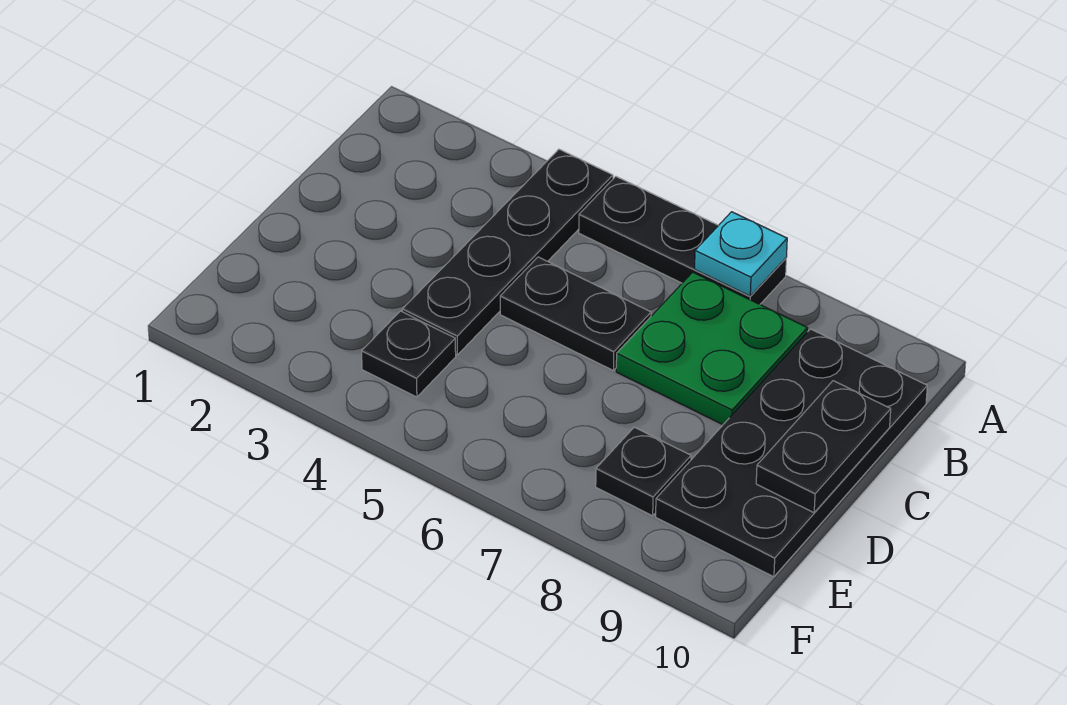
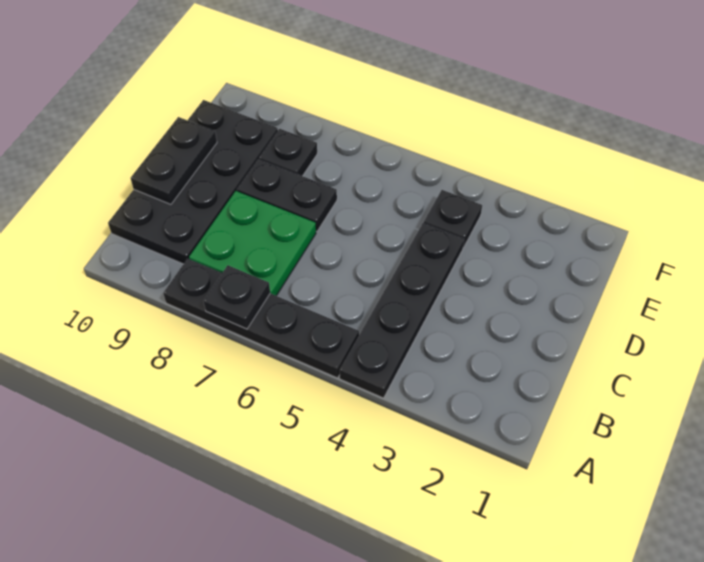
black 1x3 plate [579,176,786,304] -> black 1x4 plate [163,259,359,378]
cyan 1x1 plate [695,212,787,296] -> black 1x1 plate [204,265,270,329]
black 1x2 plate [500,257,651,371] -> black 1x2 plate moved to [237,159,337,231]

